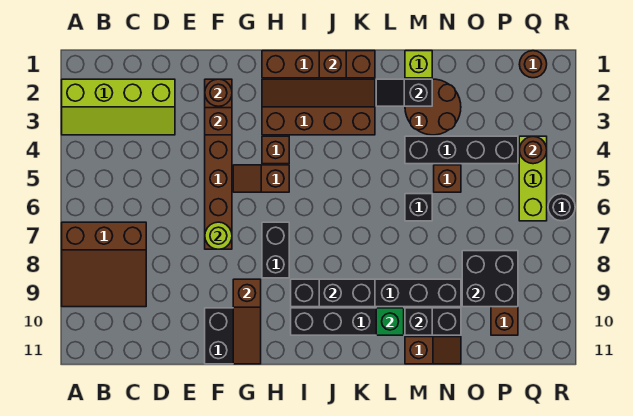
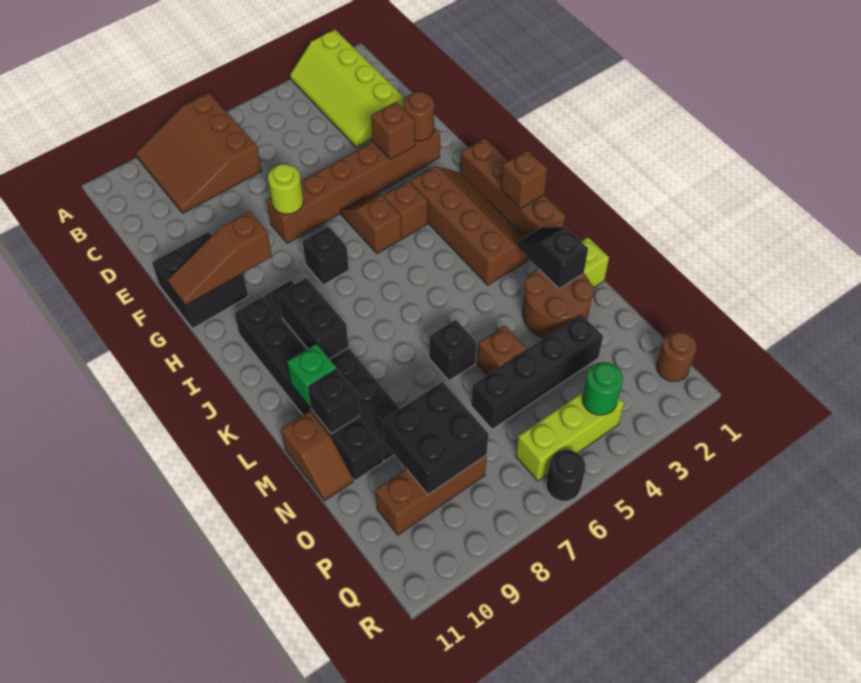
black 1x2 brick [262,222,289,278] -> black 1x1 brick [303,227,349,285]
black 1x4 brick [405,136,518,164] -> black 1x4 brick turned to [471,314,603,429]
brown 1x1 round brick [519,136,547,164] -> green 1x1 round brick [582,362,623,415]

